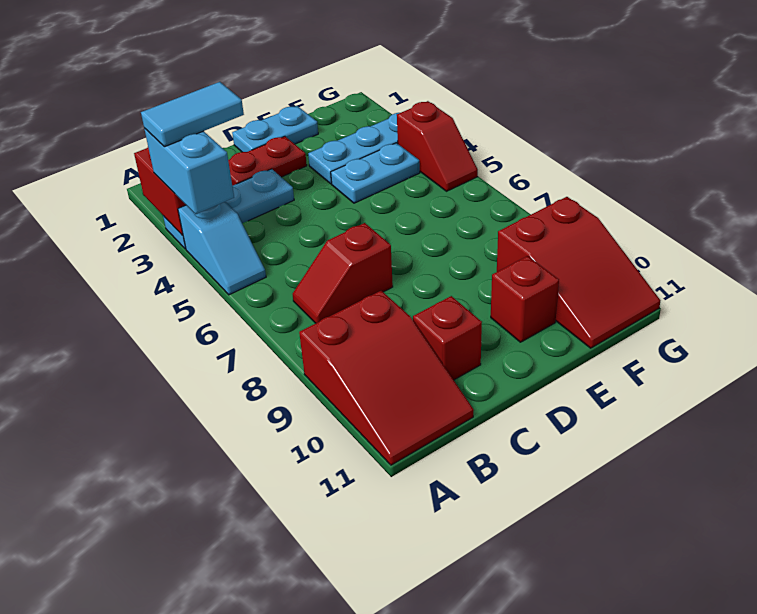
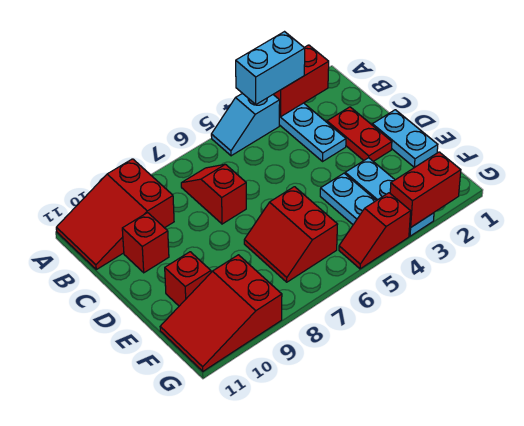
cyan 1x2 tile [141,82,244,147] -> none
none -> red 2x2 slope [244,187,338,282]
none -> red 1x2 brick [390,152,461,227]

